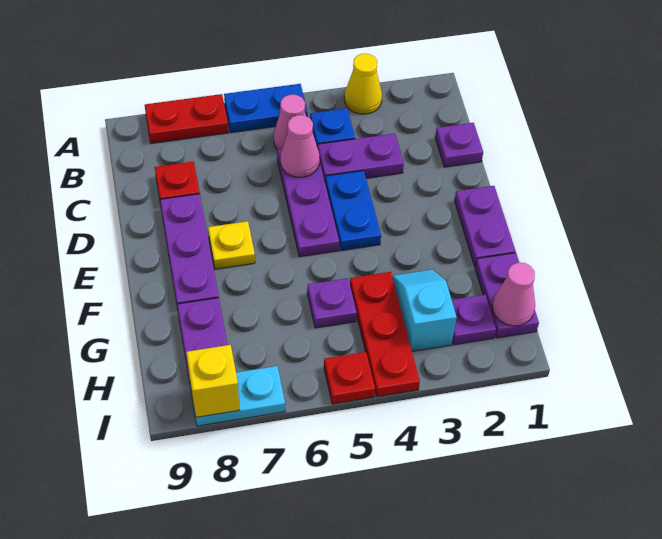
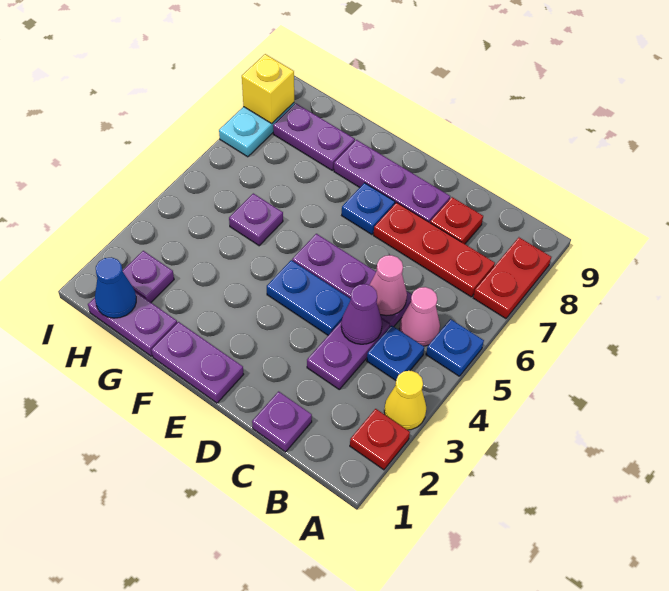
blue 1x2 plate [224,84,308,133] -> blue 1x1 plate [426,319,484,376]
none -> purple 1x1 cone [341,284,382,344]
yellow 1x1 plate [208,221,255,269] -> blue 1x1 plate [342,183,395,235]
cyan 1x2 slope [392,270,456,351] -> none
red 1x3 plate [350,272,420,397] -> red 1x3 plate moved to [373,202,495,297]
pink 1x1 cone [492,263,535,326] -> blue 1x1 cone [95,257,136,318]
red 1x1 plate [324,352,375,404] -> red 1x1 plate moved to [350,409,410,470]

